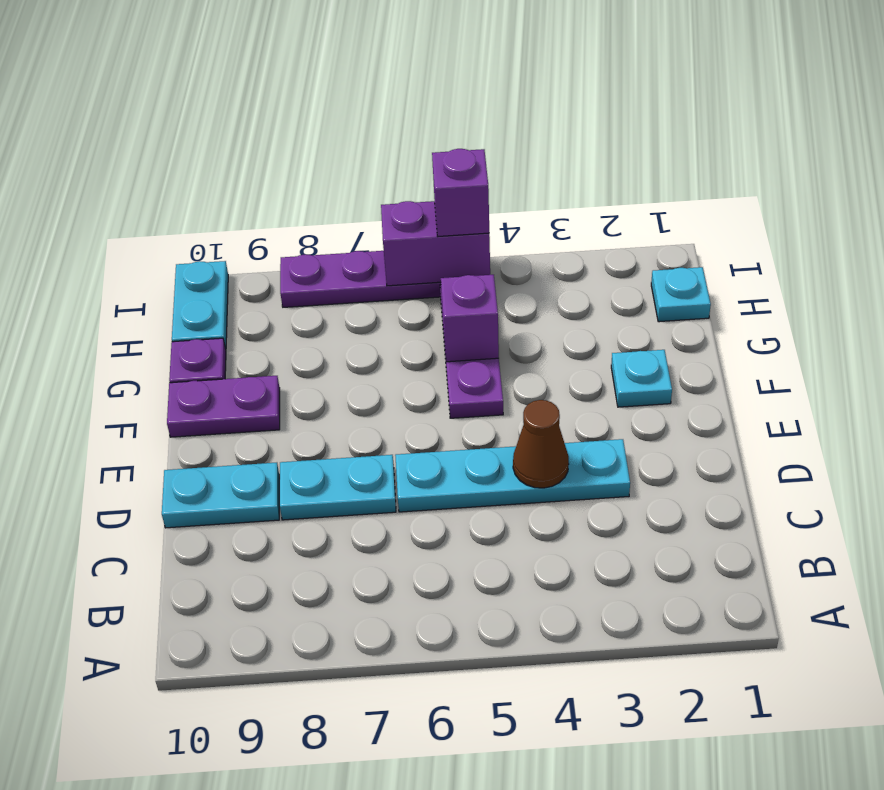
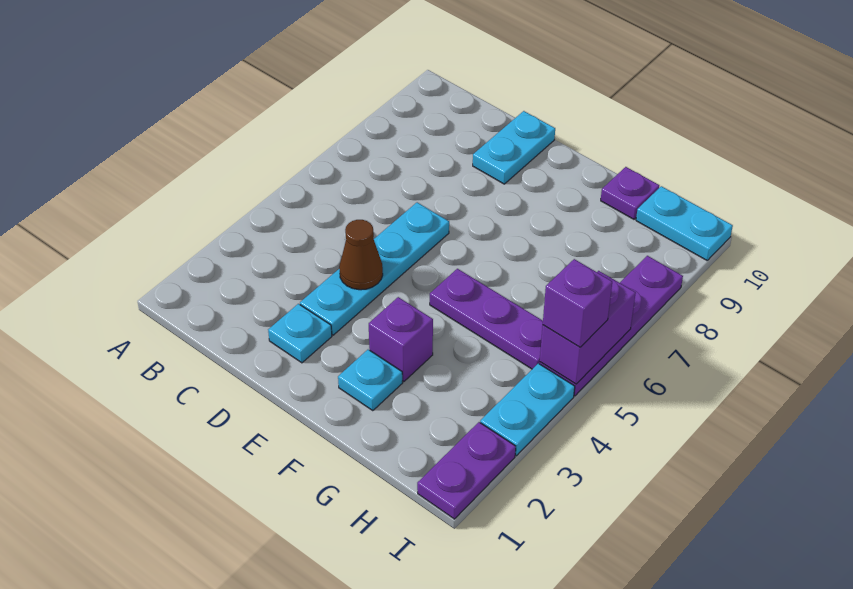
cyan 1x2 plate [280,455,396,520] -> cyan 1x2 plate moved to [480,363,575,456]
purple 1x2 plate [167,376,280,437] -> purple 1x2 plate moved to [417,422,516,519]
purple 1x1 brick [441,275,499,362] -> purple 1x1 brick moved to [369,297,433,382]
cyan 1x1 plate [651,267,711,322] -> cyan 1x1 plate moved to [268,304,332,363]

